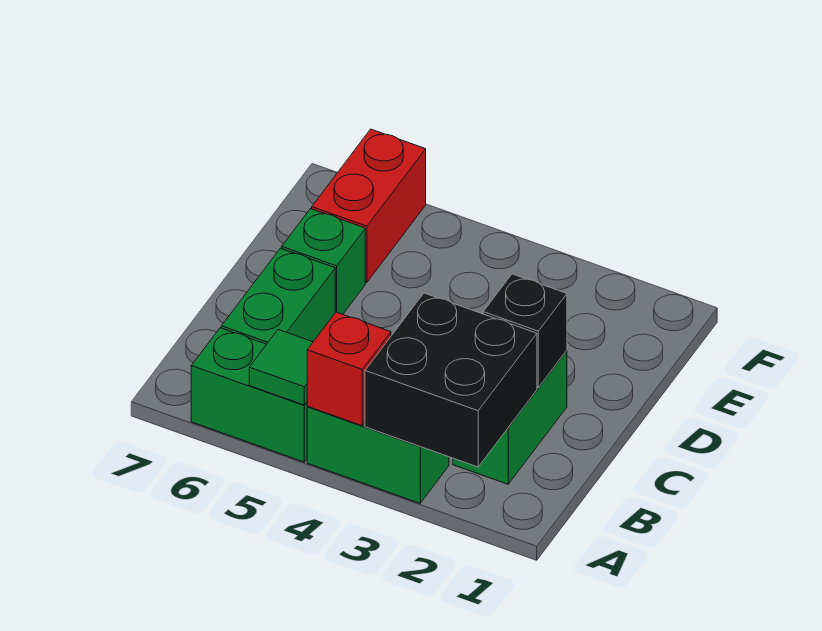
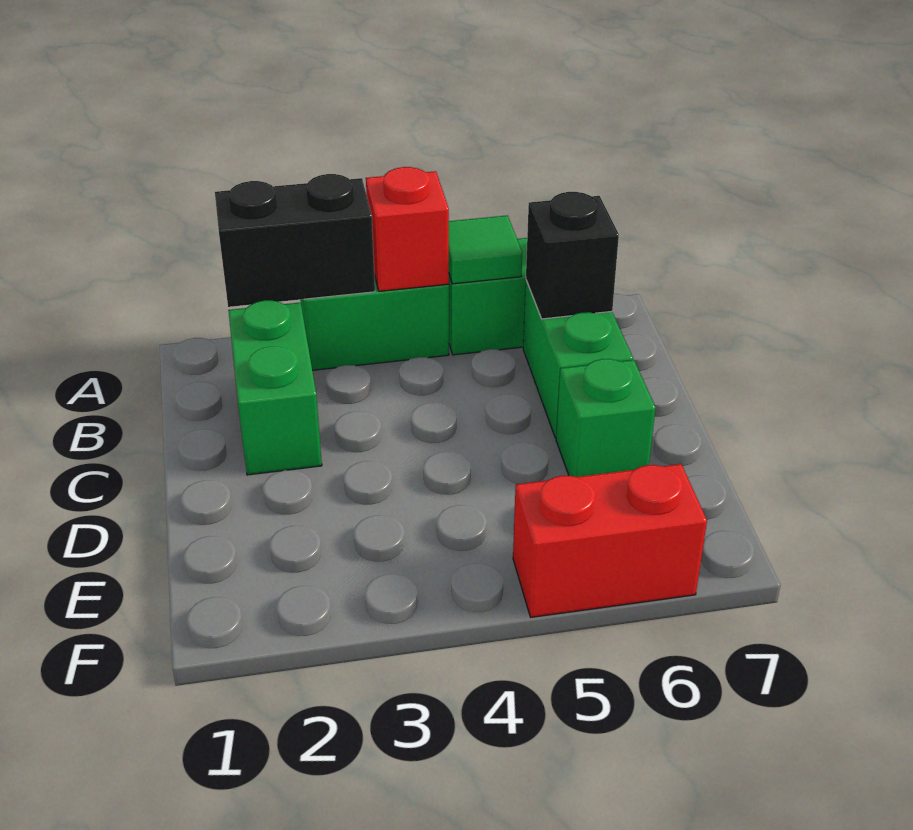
black 2x2 brick [365,293,537,467] -> black 1x2 brick [215,174,375,307]
black 1x1 brick [483,274,567,388] -> black 1x1 brick moved to [526,192,619,319]
red 1x2 brick [312,129,426,283] -> red 1x2 brick turned to [513,464,707,617]

